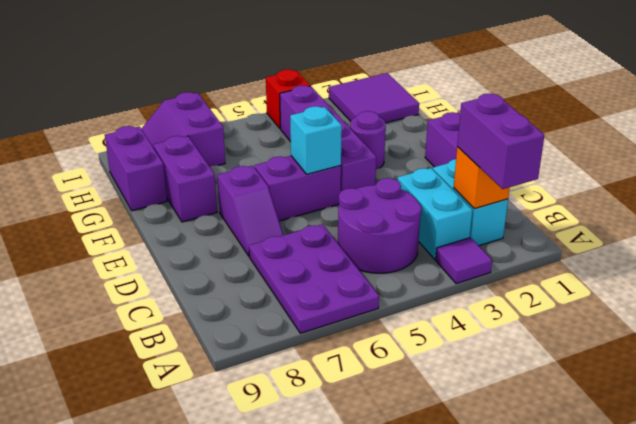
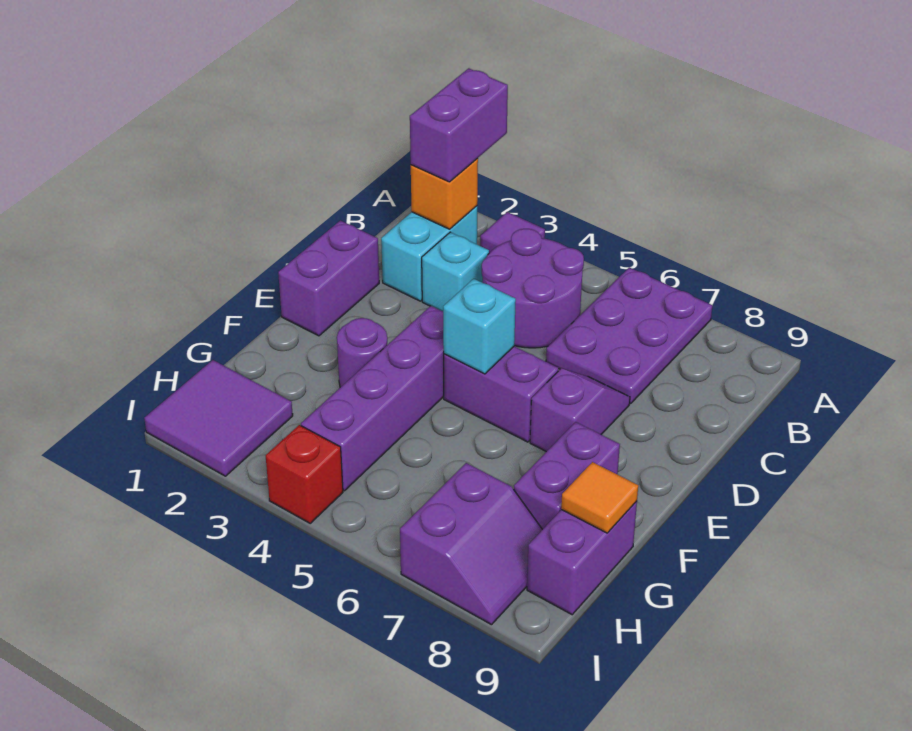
cyan 1x2 brick [398,168,472,259] -> cyan 1x1 brick [422,232,489,311]
none -> orange 1x1 tile [561,462,638,533]

